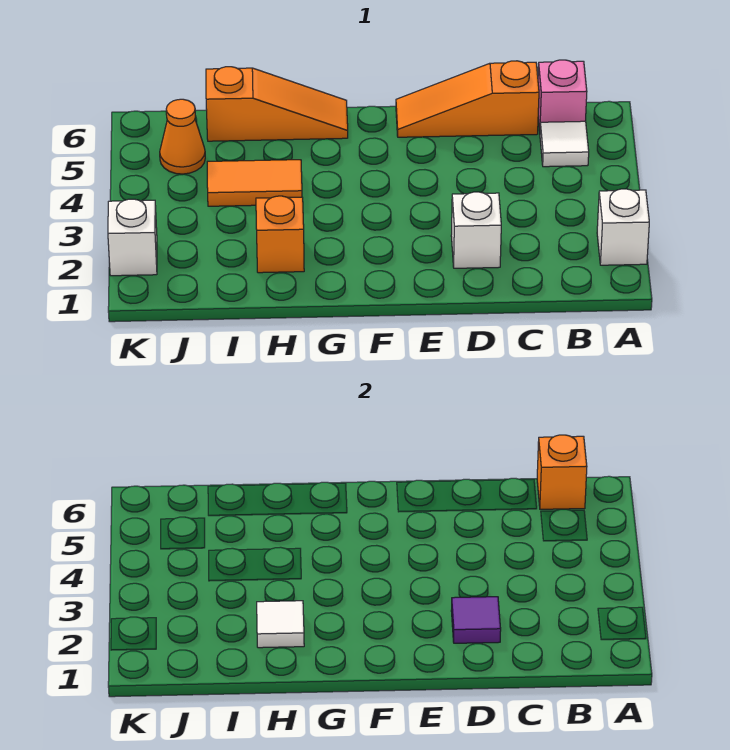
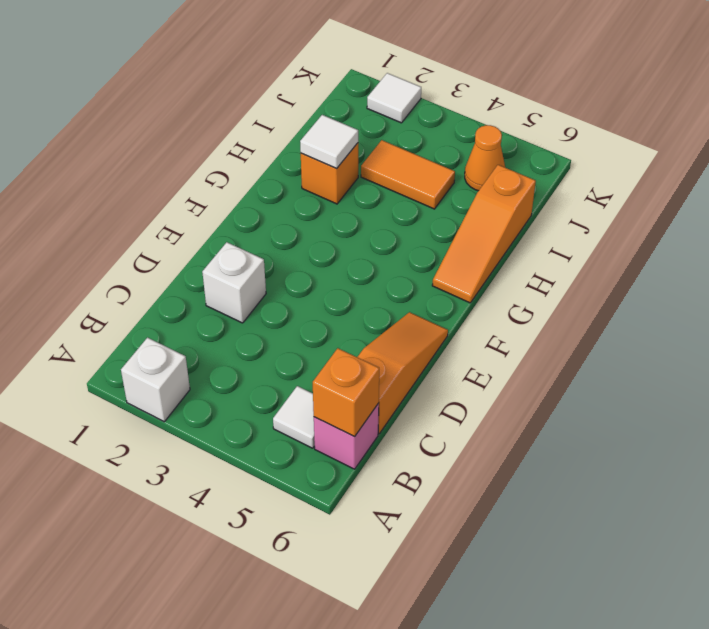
purple 1x1 tile [451,597,501,643] -> none
orange 1x2 tile [207,160,302,206] -> orange 1x2 tile turned to [361,140,455,209]
white 1x1 brick [108,199,157,276] -> white 1x1 tile [367,73,421,123]

